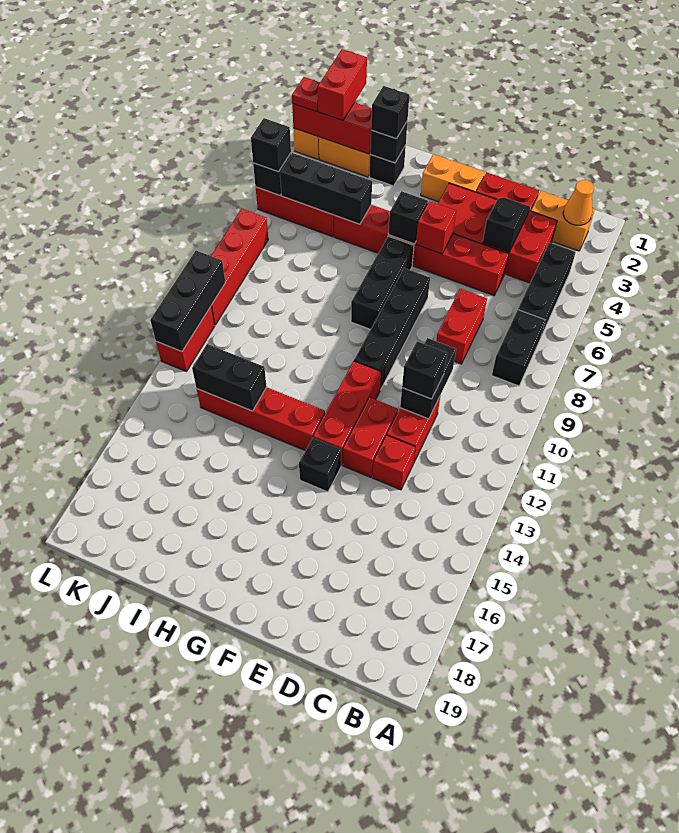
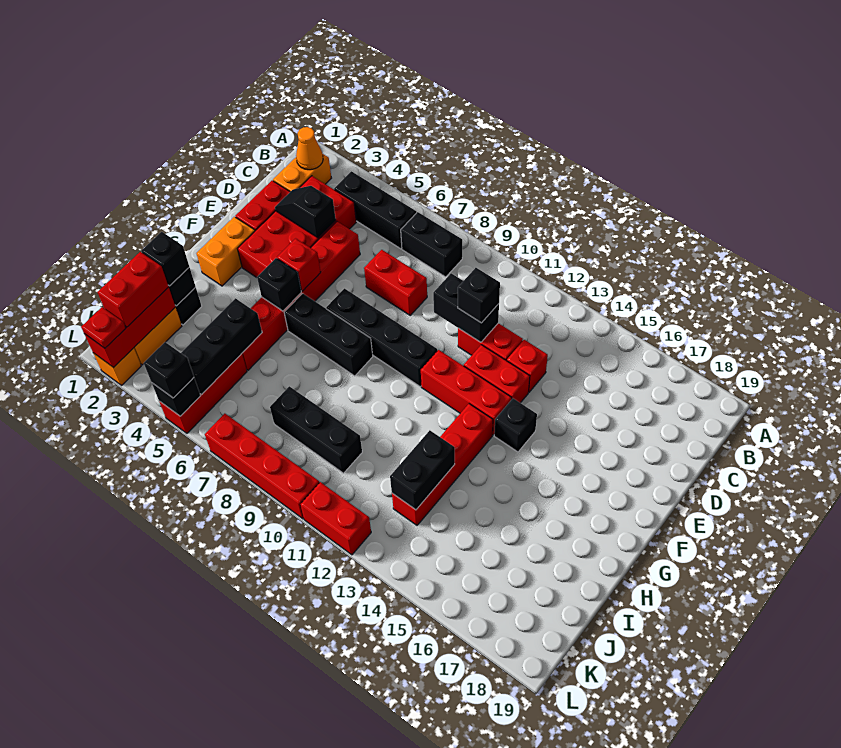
red 1x2 brick [318,49,367,120] -> red 1x2 brick turned to [98,252,169,327]
black 1x3 brick [150,251,226,352] -> black 1x3 brick moved to [270,386,362,473]

